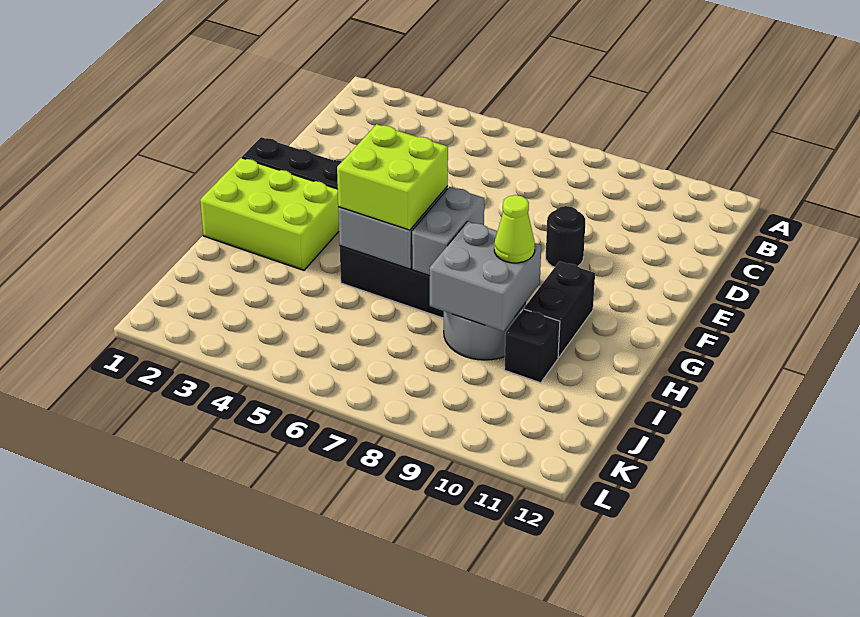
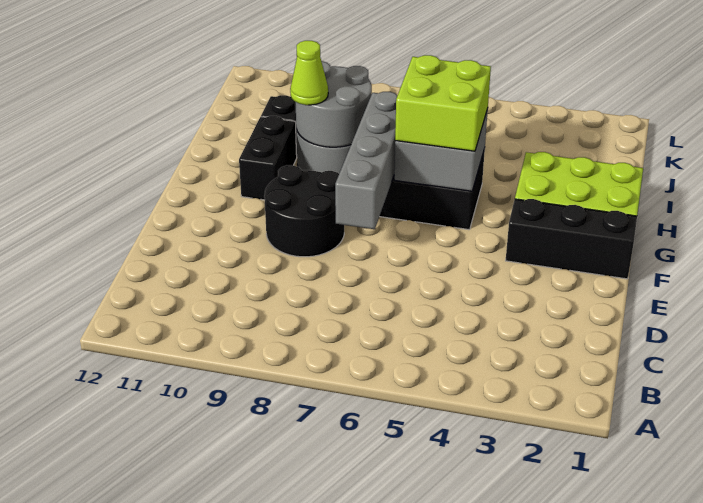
black 1x1 round brick [546,206,585,267] -> black 2x2 round brick [264,165,344,257]
grey 1x2 brick [412,187,484,276] -> grey 1x4 brick [335,92,398,229]
grey 2x2 brick [430,221,541,331] -> grey 2x2 round brick [296,61,372,147]

